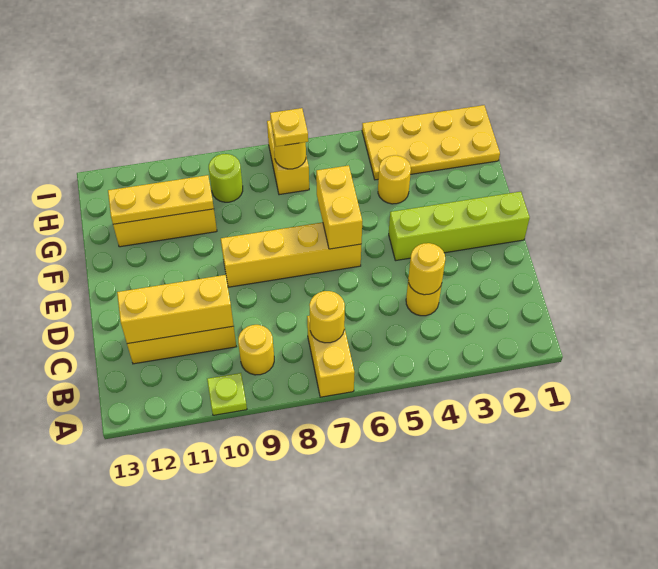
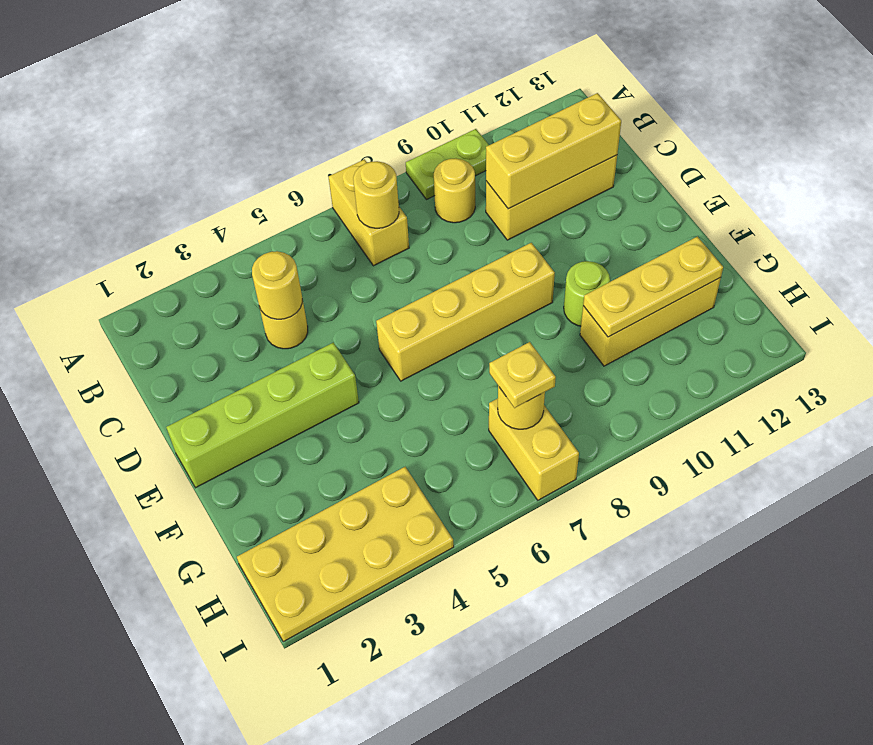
lime 1x1 plate [207,373,247,415] -> lime 1x2 plate [406,129,489,200]
yellow 1x2 brick [316,165,362,249] -> none
yellow 1x1 round brick [378,155,411,204] -> none
lime 1x1 round brick [209,154,243,202] -> lime 1x1 round brick moved to [564,261,610,326]

